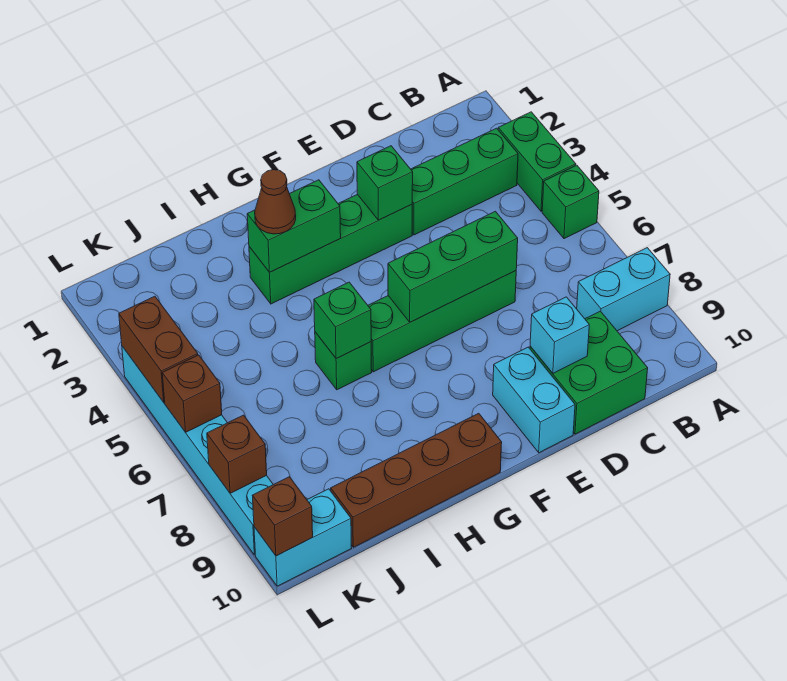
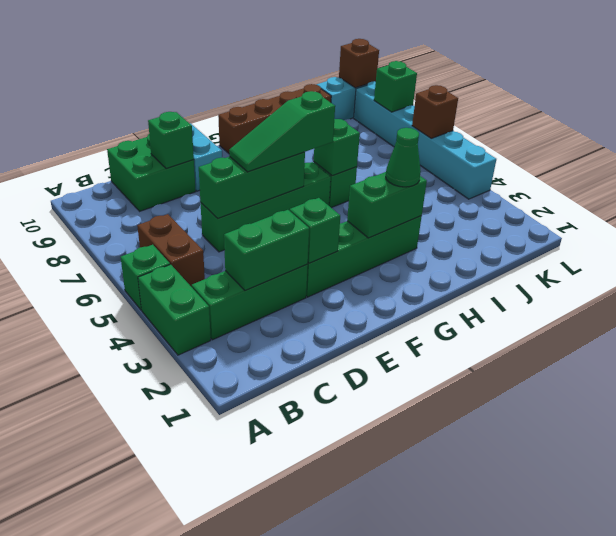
cyan 1x2 brick [577,248,670,331] -> none
none -> green 1x2 brick [224,210,309,291]
cyan 1x1 brick [530,297,589,373] -> green 1x1 brick [148,112,194,169]
none -> green 1x3 slope [229,91,335,172]
brown 1x1 cone [255,170,296,234] -> green 1x1 cone [386,128,421,187]
brown 1x2 brick [119,296,198,402] -> brown 1x2 brick moved to [137,214,205,287]
brown 1x1 brick [207,415,267,493] -> green 1x1 brick [374,61,417,112]

